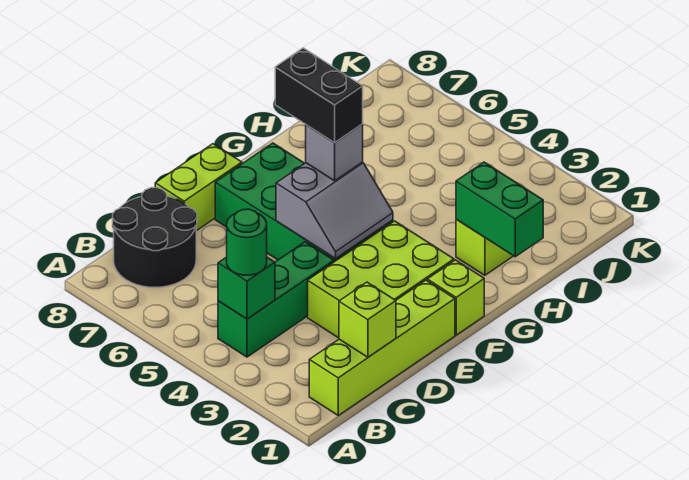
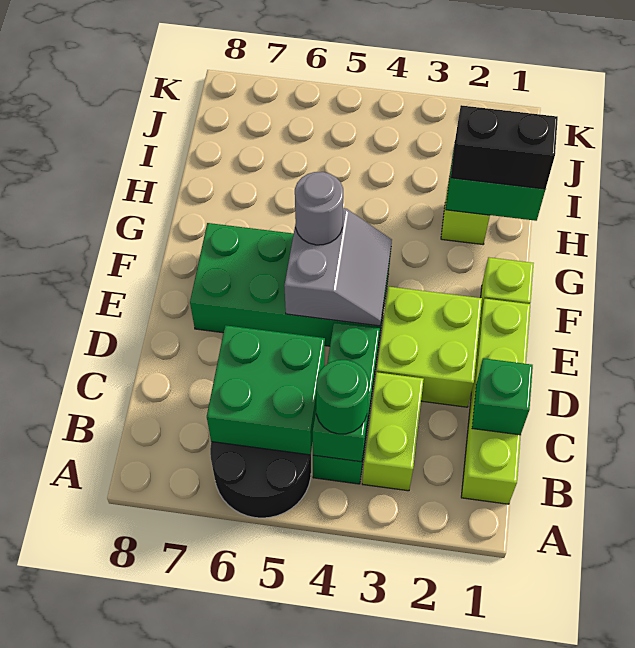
none -> green 2x2 brick [207,325,325,455]
black 2x2 round brick [113,188,197,287] -> black 2x2 round brick moved to [210,442,311,518]
lime 1x1 brick [339,282,396,357] -> green 1x1 brick [472,358,533,435]
lime 2x3 brick [308,221,454,338] -> lime 2x2 brick [377,286,482,407]
lime 1x2 brick [155,144,242,231] -> lime 1x2 brick moved to [362,372,424,491]
grey 1x1 brick [306,124,363,181] -> grey 1x1 round brick [295,172,343,245]
black 1x2 brick [275,48,363,143] -> black 1x2 brick moved to [451,105,558,189]

